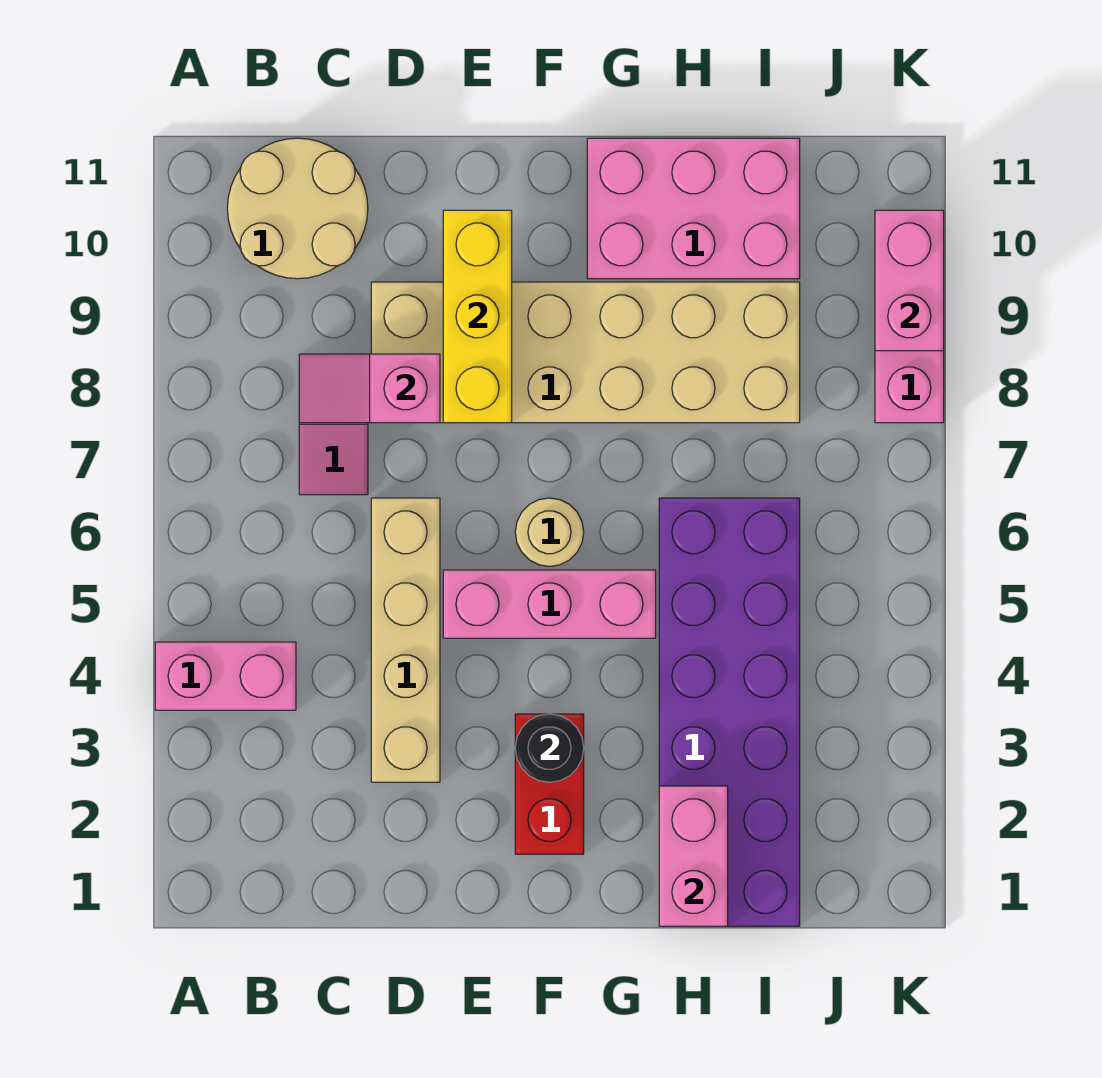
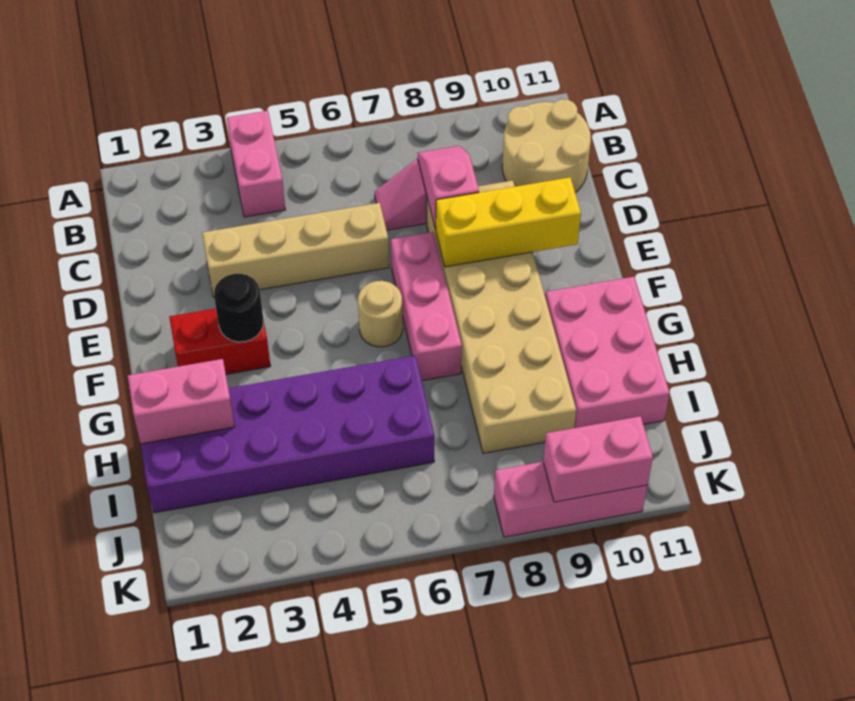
pink 1x3 brick [443,570,656,638] -> pink 1x3 brick moved to [391,232,462,381]

